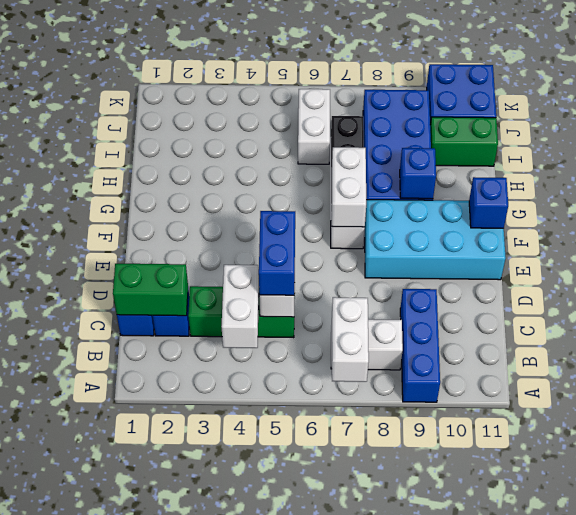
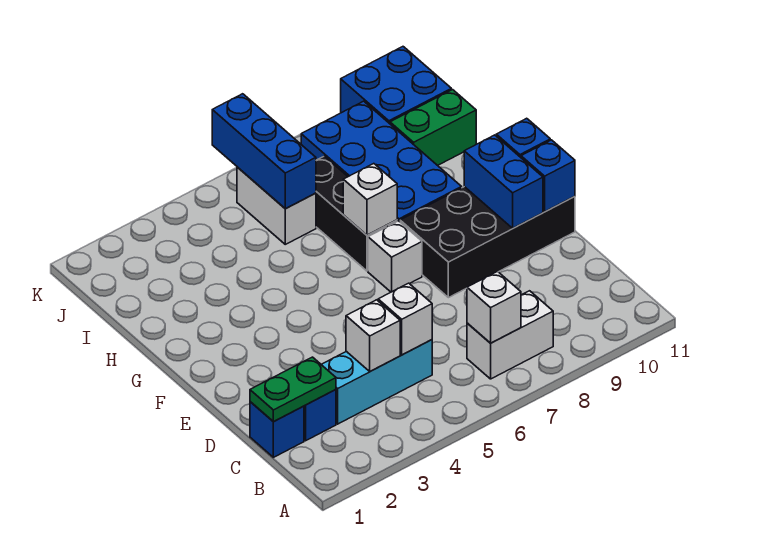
white 1x2 brick [332,297,369,382] -> white 1x1 brick [467,272,521,343]
blue 1x3 brick [400,289,440,402] -> blue 1x3 brick moved to [212,94,316,209]
white 1x2 brick [222,265,259,348] -> white 1x1 brick [346,300,400,371]
green 1x2 brick [113,264,188,316] -> green 1x2 plate [250,357,336,422]
green 1x3 brick [188,286,295,338] -> cyan 1x3 brick [321,340,432,424]
blue 1x2 brick [259,211,295,295] -> blue 1x2 brick moved to [464,135,543,228]
cyan 2x4 brick [365,200,506,280] -> black 2x4 brick [400,187,575,298]
white 1x2 brick [331,147,366,227] -> white 1x1 brick [343,164,397,235]
blue 1x1 brick [400,148,436,199] -> blue 1x1 brick moved to [521,140,575,212]

